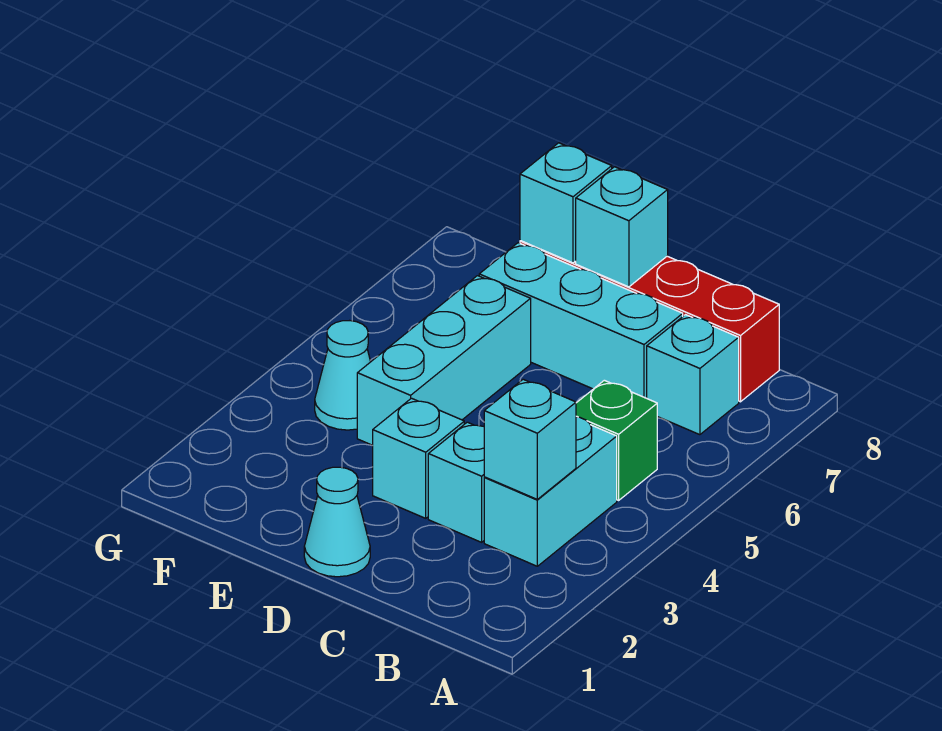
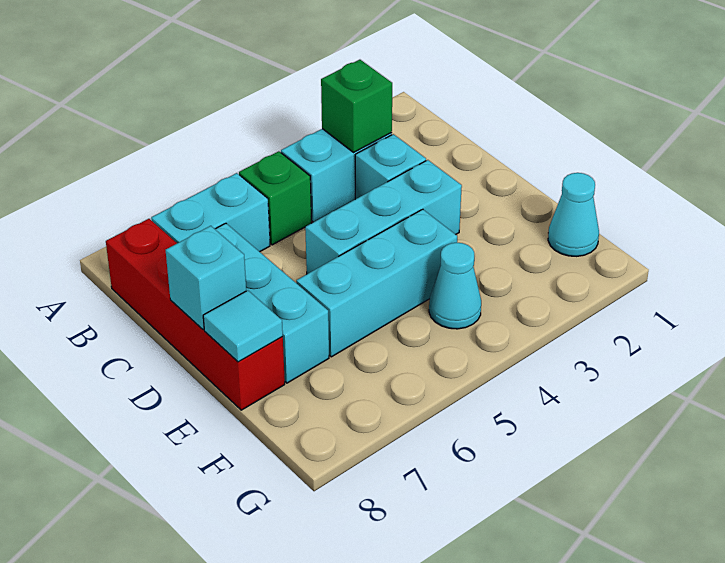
cyan 1x1 brick [484,379,576,499] -> green 1x1 brick [321,60,392,152]
cyan 1x1 brick [647,315,739,435] -> cyan 1x2 brick [151,173,270,252]
cyan 1x1 cone [304,467,370,577] -> cyan 1x1 cone moved to [548,173,599,256]
cyan 1x1 brick [372,398,464,518] -> cyan 1x3 brick [305,160,462,274]
cyan 1x1 brick [520,143,612,263] -> cyan 1x1 tile [203,290,283,362]

